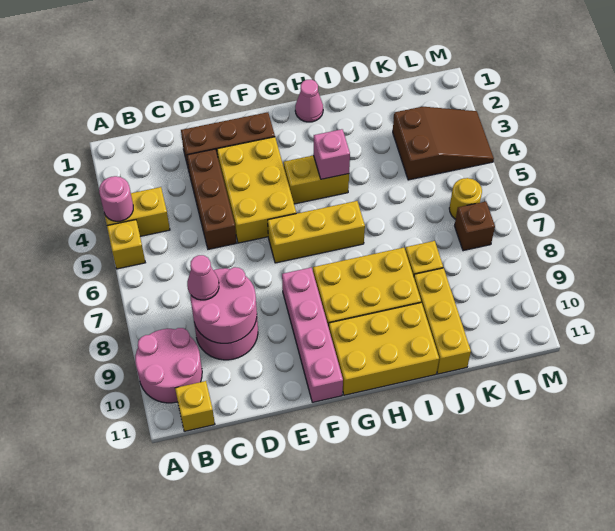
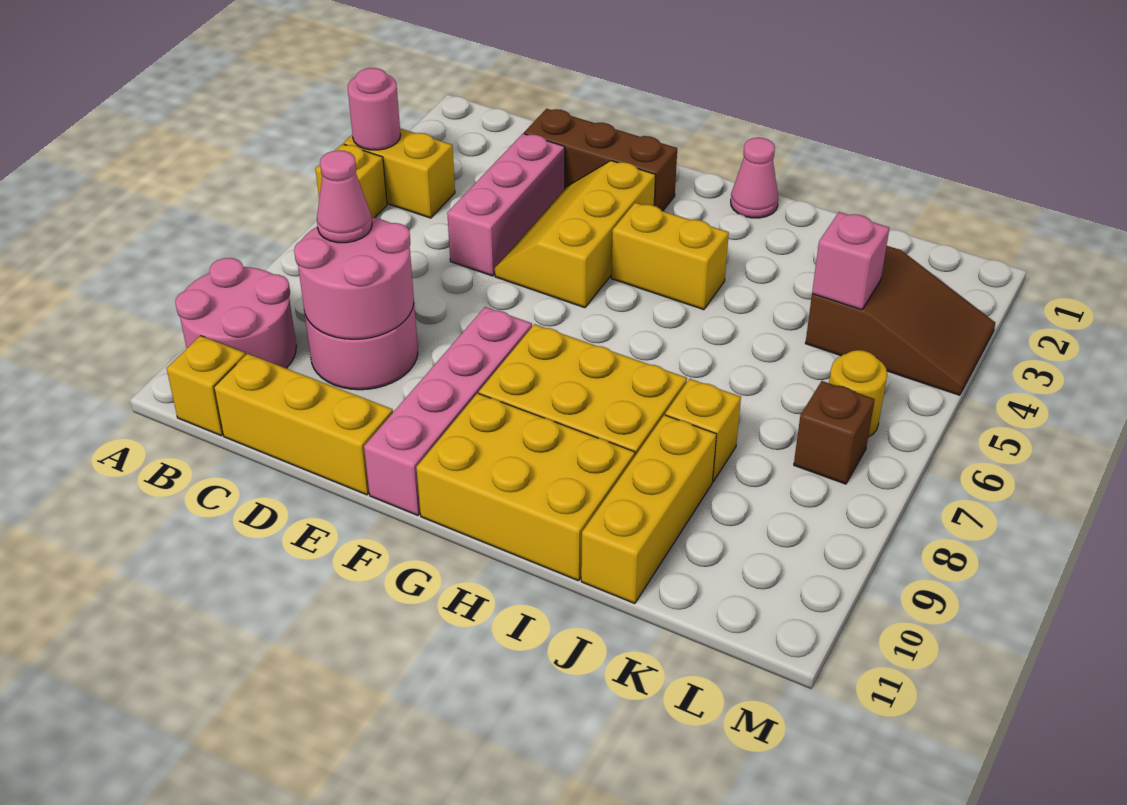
brown 1x3 brick [187,149,236,249] -> pink 1x3 brick [447,134,565,276]
yellow 2x3 brick [217,137,296,243] -> yellow 2x3 slope [495,161,656,308]
yellow 1x3 brick [268,201,365,263] -> yellow 1x3 brick moved to [214,354,393,495]
pink 1x1 brick [314,129,350,179] -> pink 1x1 brick moved to [812,212,889,310]

